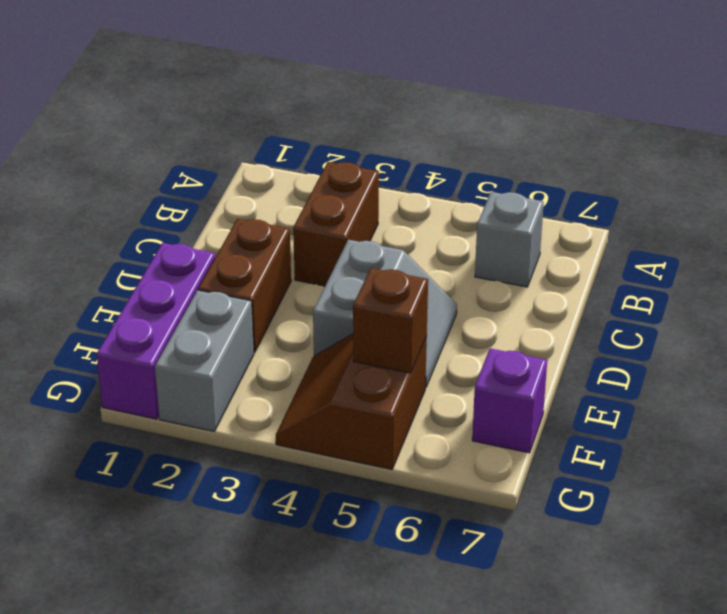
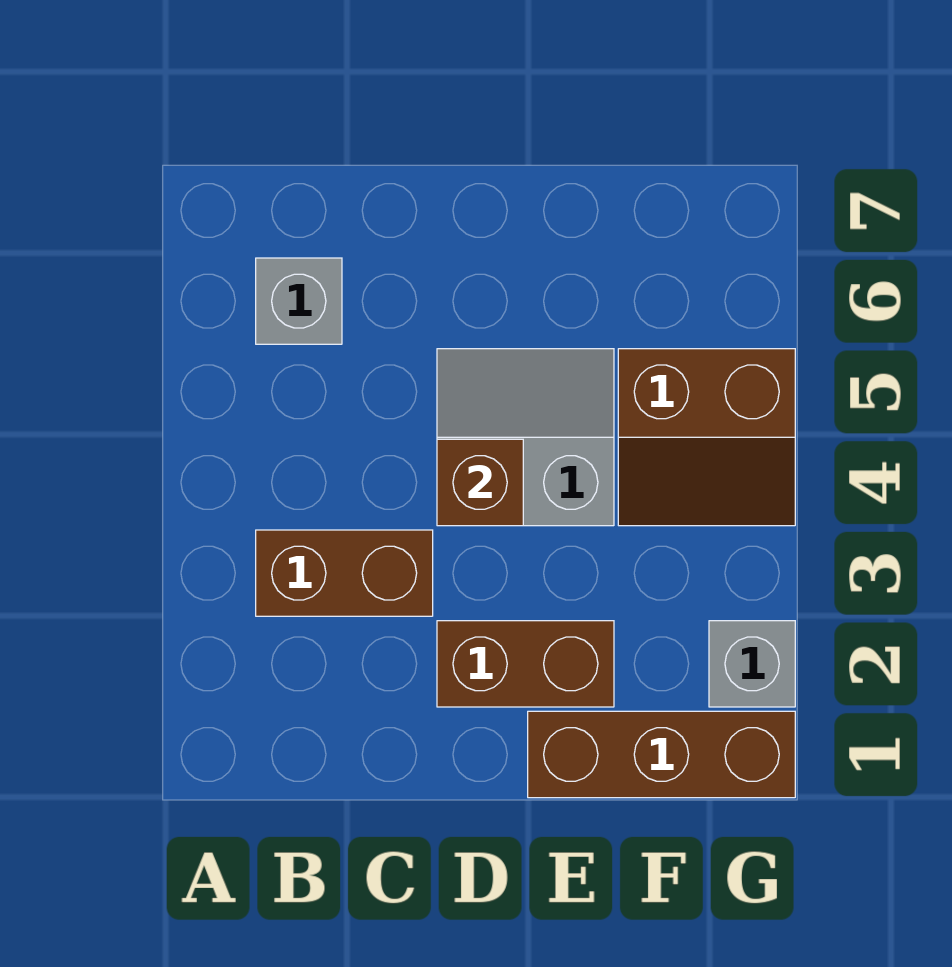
purple 1x3 brick [97,243,215,419] -> brown 1x3 brick [528,711,795,798]
grey 1x2 brick [155,290,254,431] -> grey 1x1 brick [709,621,795,707]
brown 1x1 brick [353,268,428,373] -> brown 1x1 brick moved to [437,439,523,526]
purple 1x1 brick [472,348,547,453] -> none

